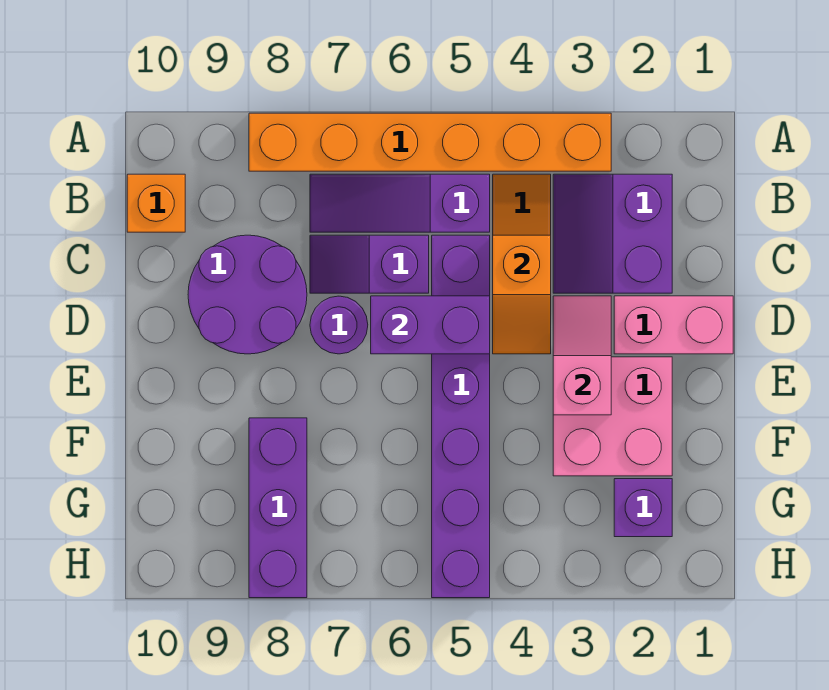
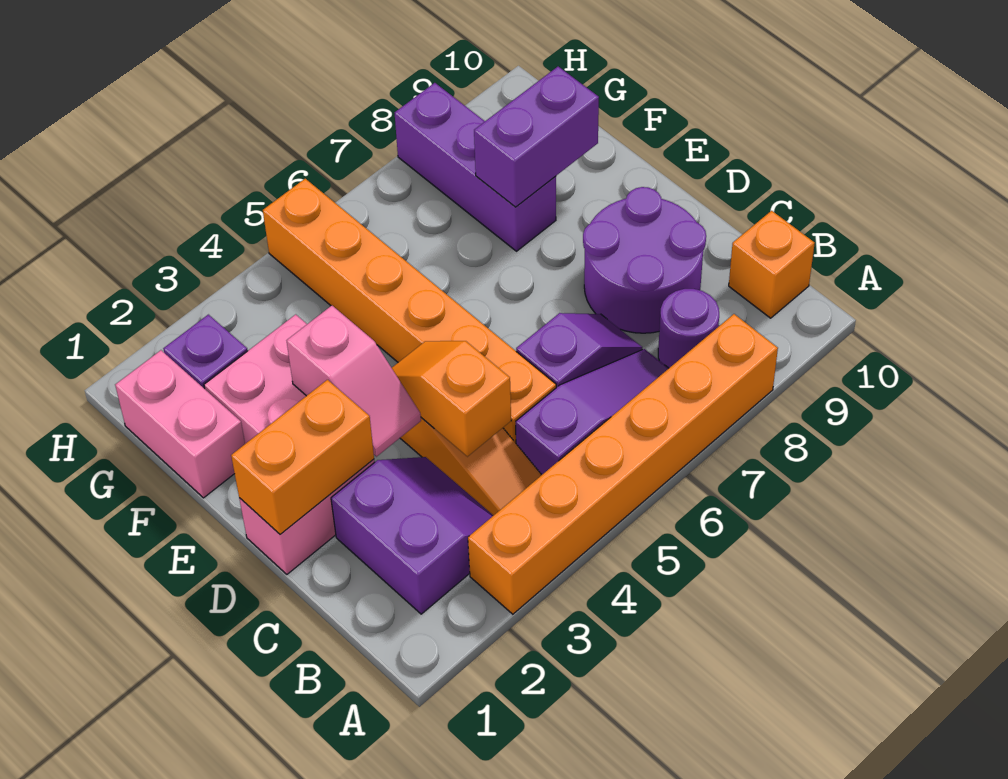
purple 1x6 brick [432,235,490,598] -> orange 1x6 brick [263,179,556,443]
none -> orange 1x2 brick [231,380,374,534]
purple 1x2 brick [371,296,490,354] -> purple 1x2 brick moved to [474,67,599,207]
purple 1x1 round brick [310,296,368,354] -> purple 1x1 round brick moved to [658,289,719,368]
none -> pink 1x2 brick [115,350,245,498]

